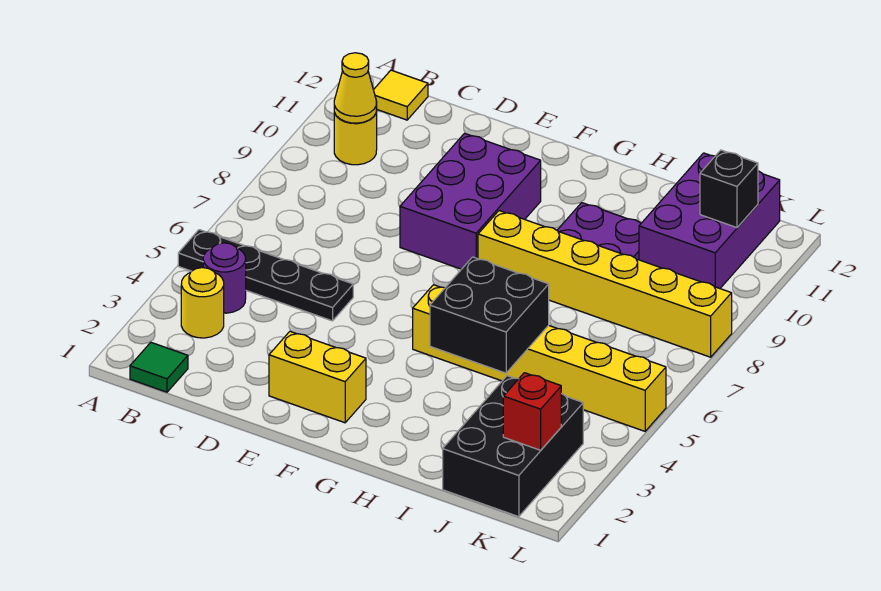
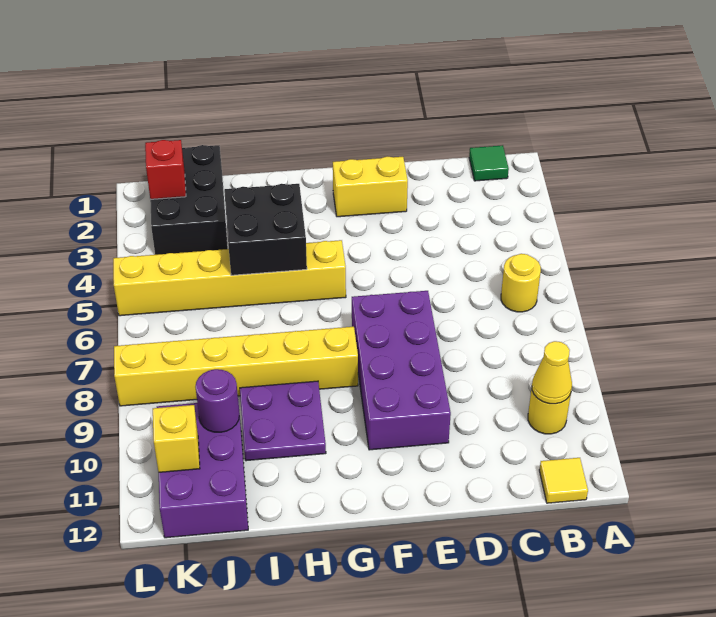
black 1x4 plate [178,230,353,321] -> none
yellow 1x1 round brick [181,268,224,338] -> yellow 1x1 round brick moved to [501,254,541,312]
purple 1x1 round brick [203,243,246,313] -> purple 1x1 round brick moved to [196,369,239,432]
purple 2x3 brick [400,133,541,269] -> purple 2x4 brick [352,291,451,450]
black 1x1 brick [700,150,758,228] -> yellow 1x1 brick [153,405,200,472]

